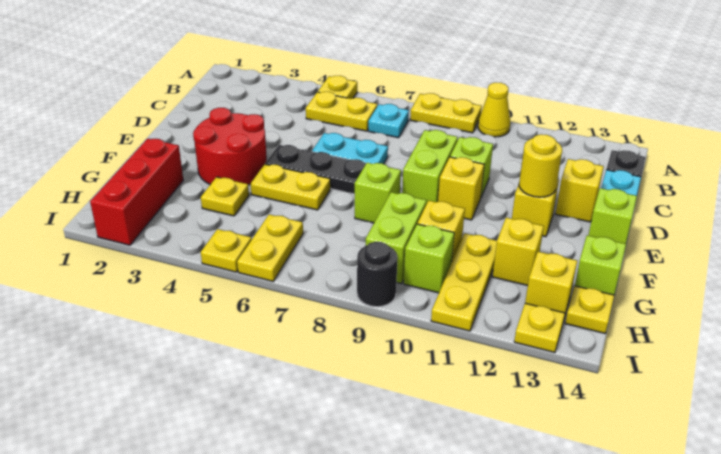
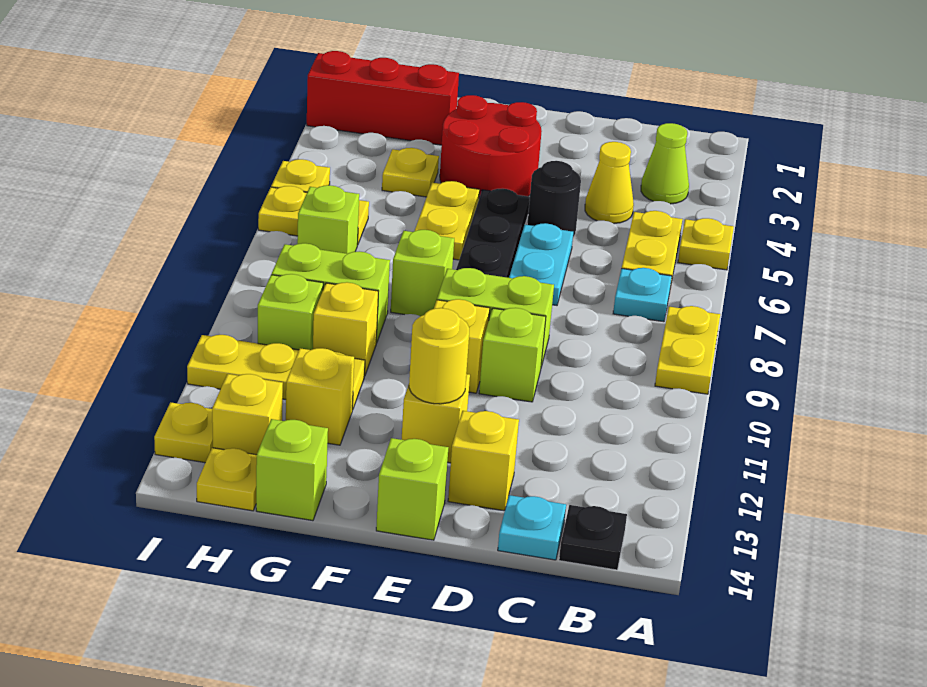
yellow 1x1 cone [478,82,510,137] -> yellow 1x1 cone moved to [585,142,634,224]
none -> lime 1x1 cone [641,123,689,204]
none -> lime 1x1 brick [297,185,359,254]
black 1x1 round brick [357,242,398,307] -> black 1x1 round brick moved to [527,161,581,237]

